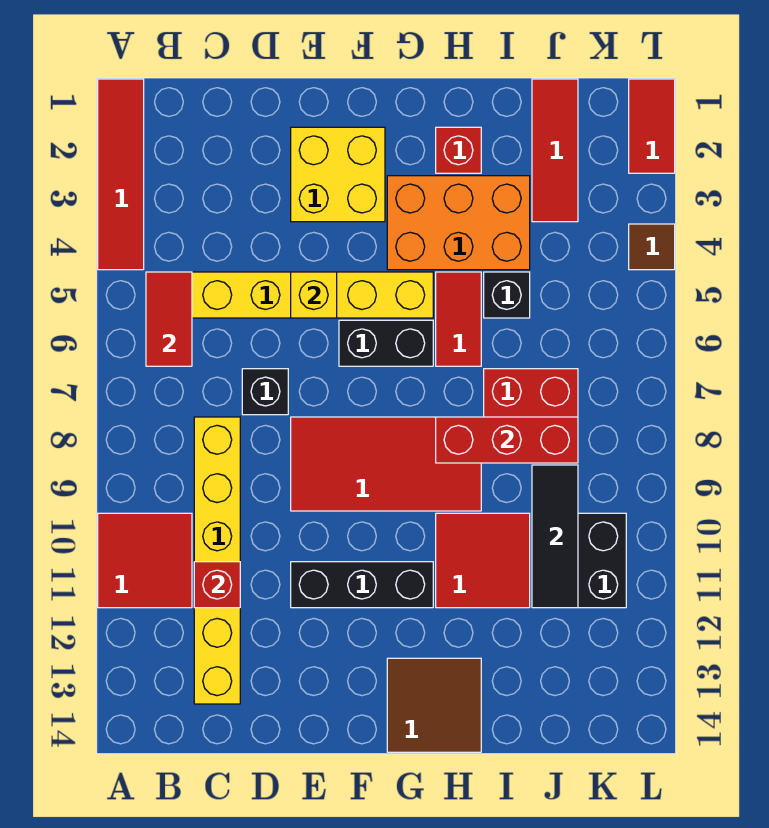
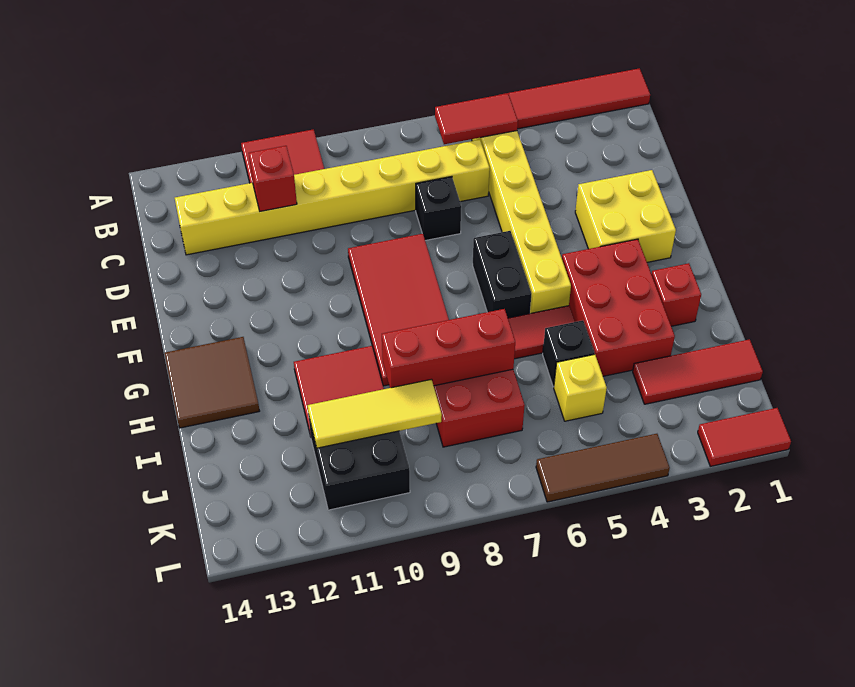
yellow 1x6 brick [194,417,240,704] -> yellow 1x8 brick [175,139,490,255]
yellow 1x1 brick [291,272,337,318] -> yellow 1x1 brick moved to [554,354,607,421]
black 1x3 brick [291,562,433,608] -> none
orange 2x3 brick [387,176,530,270] -> red 2x3 brick [562,239,675,376]
red 1x3 brick [436,417,578,463] -> red 1x3 brick turned to [382,309,515,388]
black 1x3 tile [532,465,578,608] -> yellow 1x3 tile [308,379,442,448]
brown 1x1 tile [629,224,675,270] -> brown 1x3 tile [536,434,670,502]

